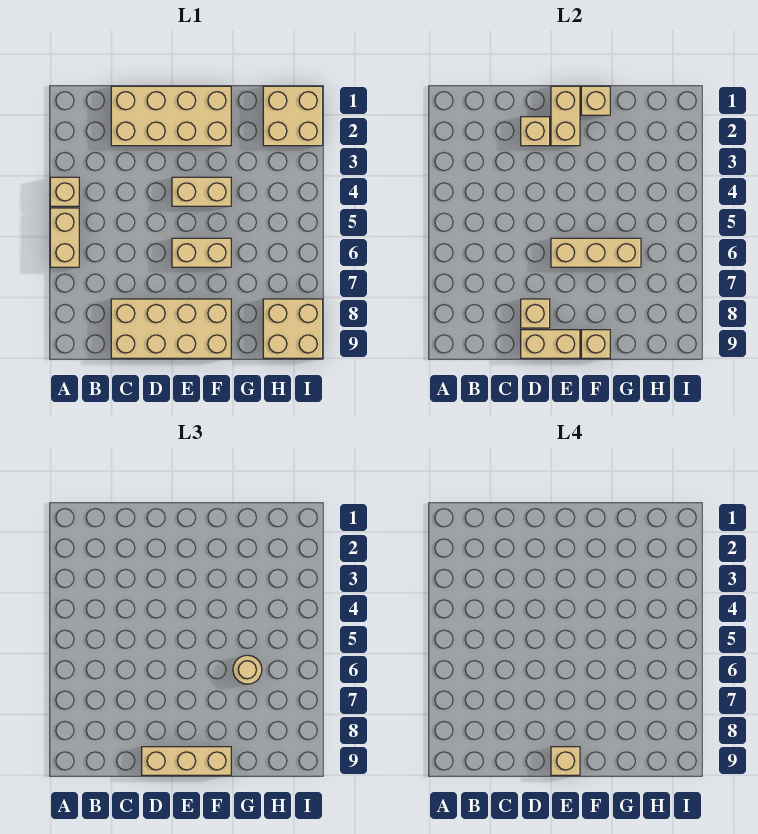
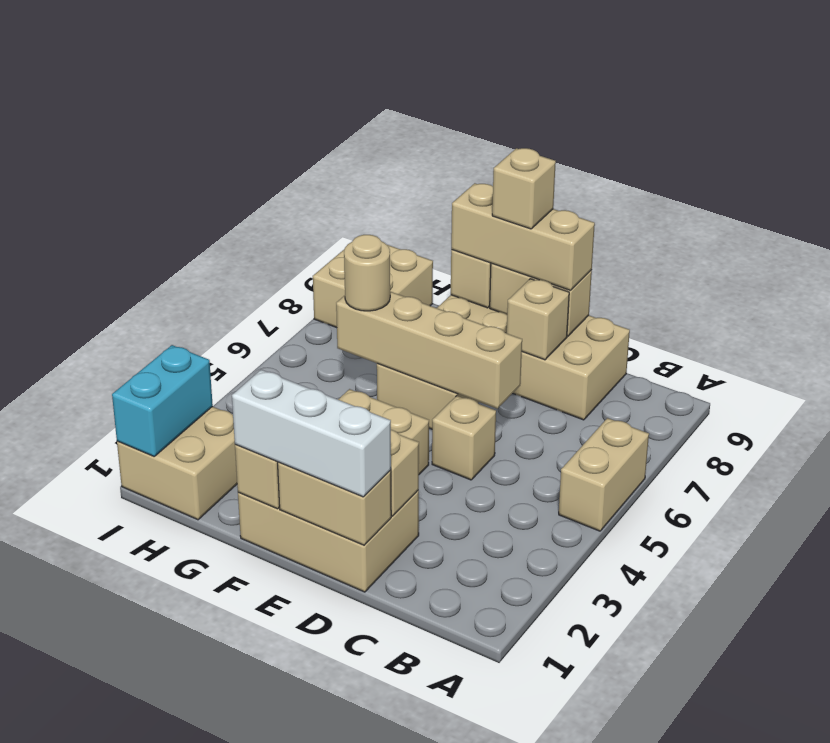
tan 1x1 brick [50,177,79,206] -> tan 1x1 brick moved to [432,396,496,480]
tan 2x4 brick [111,86,231,146] -> tan 2x3 brick [238,490,419,592]
none -> white 1x3 brick [232,370,391,497]
tan 1x2 brick [551,86,580,146] -> tan 1x2 brick turned to [278,462,391,545]
tan 1x3 brick [551,238,641,267] -> tan 1x4 brick [336,292,522,409]
none -> cyan 1x2 brick [112,345,213,456]

